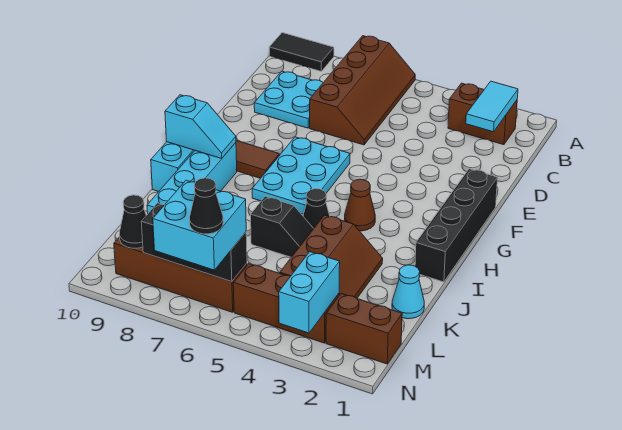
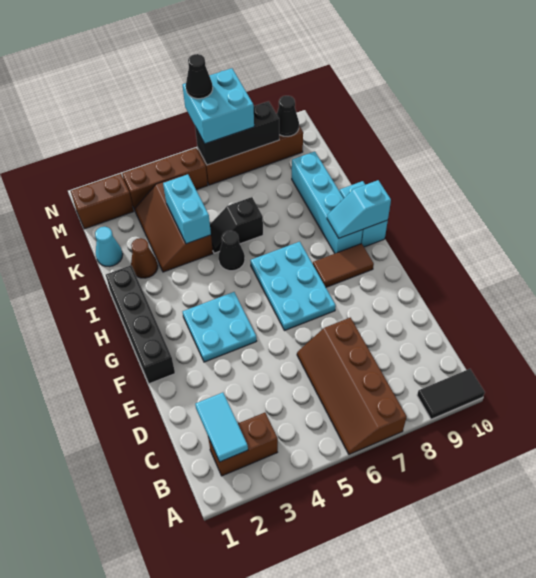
cyan 2x2 plate [254,71,323,128] -> cyan 2x2 plate moved to [183,292,257,362]
brown 1x1 cone [345,179,375,231] -> brown 1x1 cone moved to [131,238,158,278]
cyan 1x2 brick [279,252,340,333] -> cyan 1x2 brick moved to [163,174,211,244]

